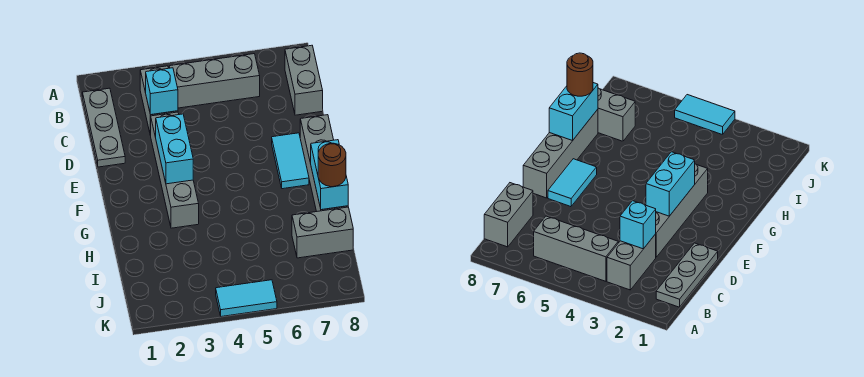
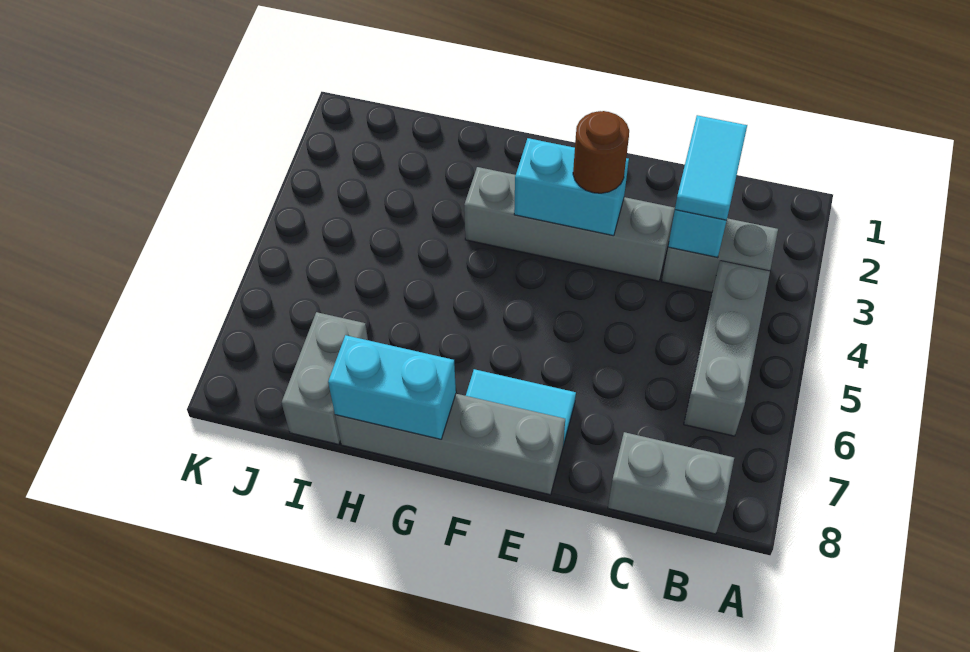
grey 1x3 plate [82,88,125,167] -> none
brown 1x1 round brick [318,143,346,187] -> brown 1x1 round brick moved to [573,111,629,193]
cyan 1x2 tile [216,280,277,317] -> cyan 1x2 tile moved to [675,115,747,220]

